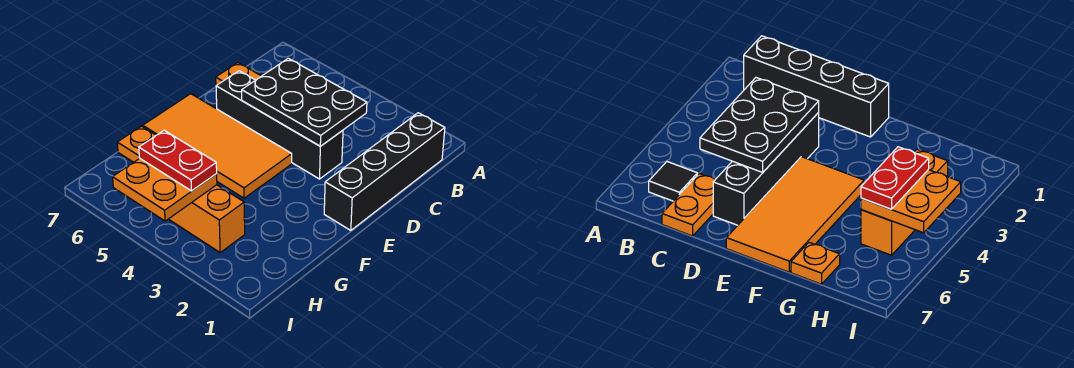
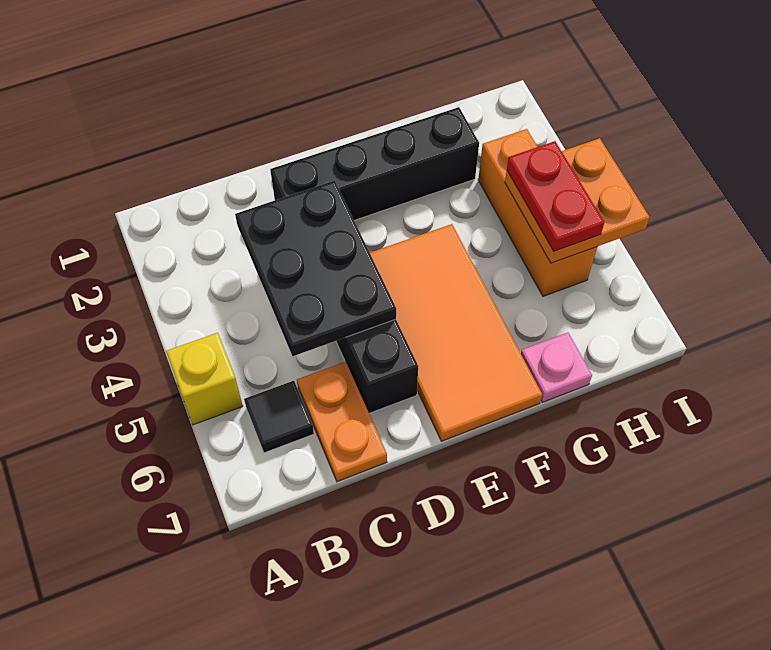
none -> yellow 1x1 brick [166,333,243,425]
black 1x4 brick [324,113,445,230] -> black 1x4 brick moved to [270,107,479,220]
orange 1x1 plate [117,126,156,162] -> pink 1x1 plate [521,333,592,402]

